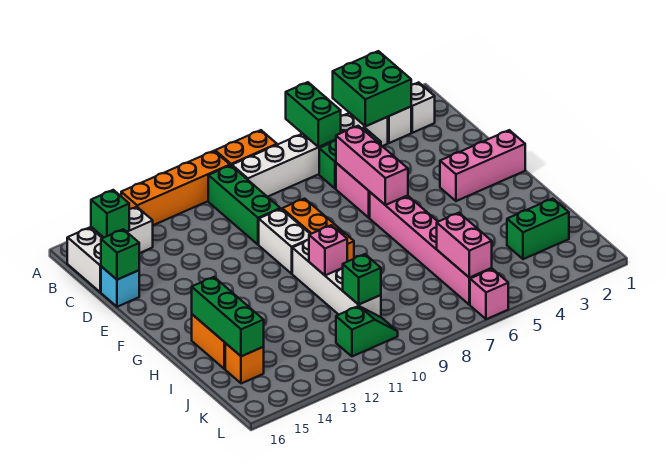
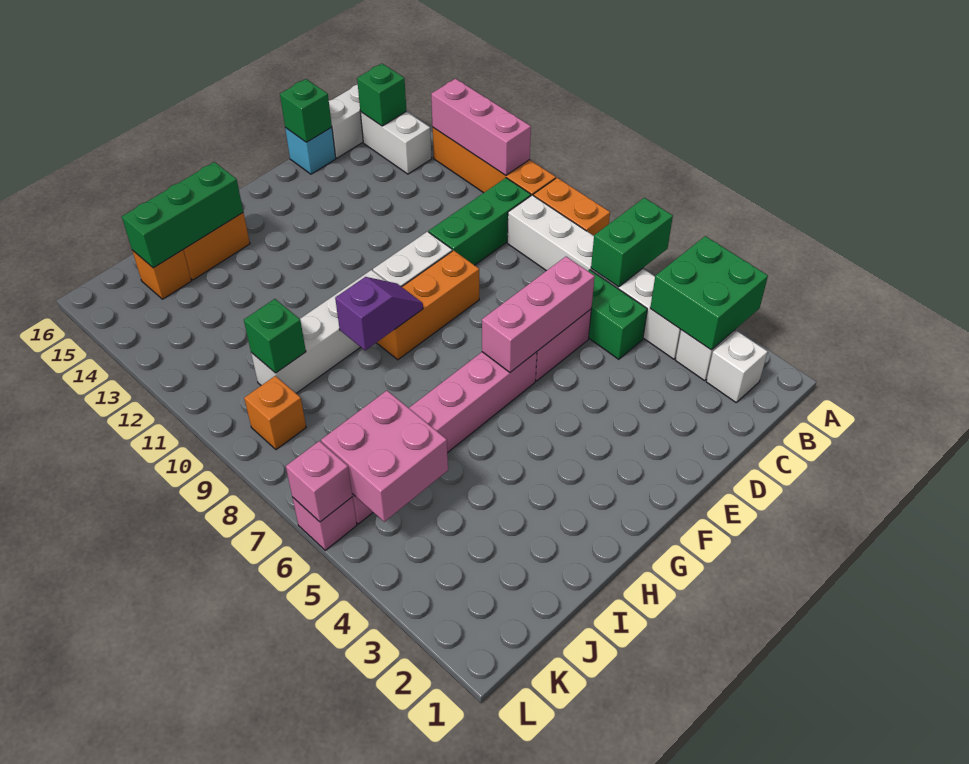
pink 1x3 brick [440,130,525,201] -> pink 1x3 brick moved to [431,79,531,175]
none -> purple 1x2 slope [335,277,423,350]
pink 1x1 brick [309,225,347,275] -> pink 1x1 brick moved to [286,441,353,522]
green 1x2 brick [507,199,569,259] -> none
pink 1x2 brick [437,213,492,278] -> pink 2x2 brick [321,391,448,522]
none -> orange 1x1 brick [244,376,306,450]
green 1x2 slope [336,306,398,356] -> none

